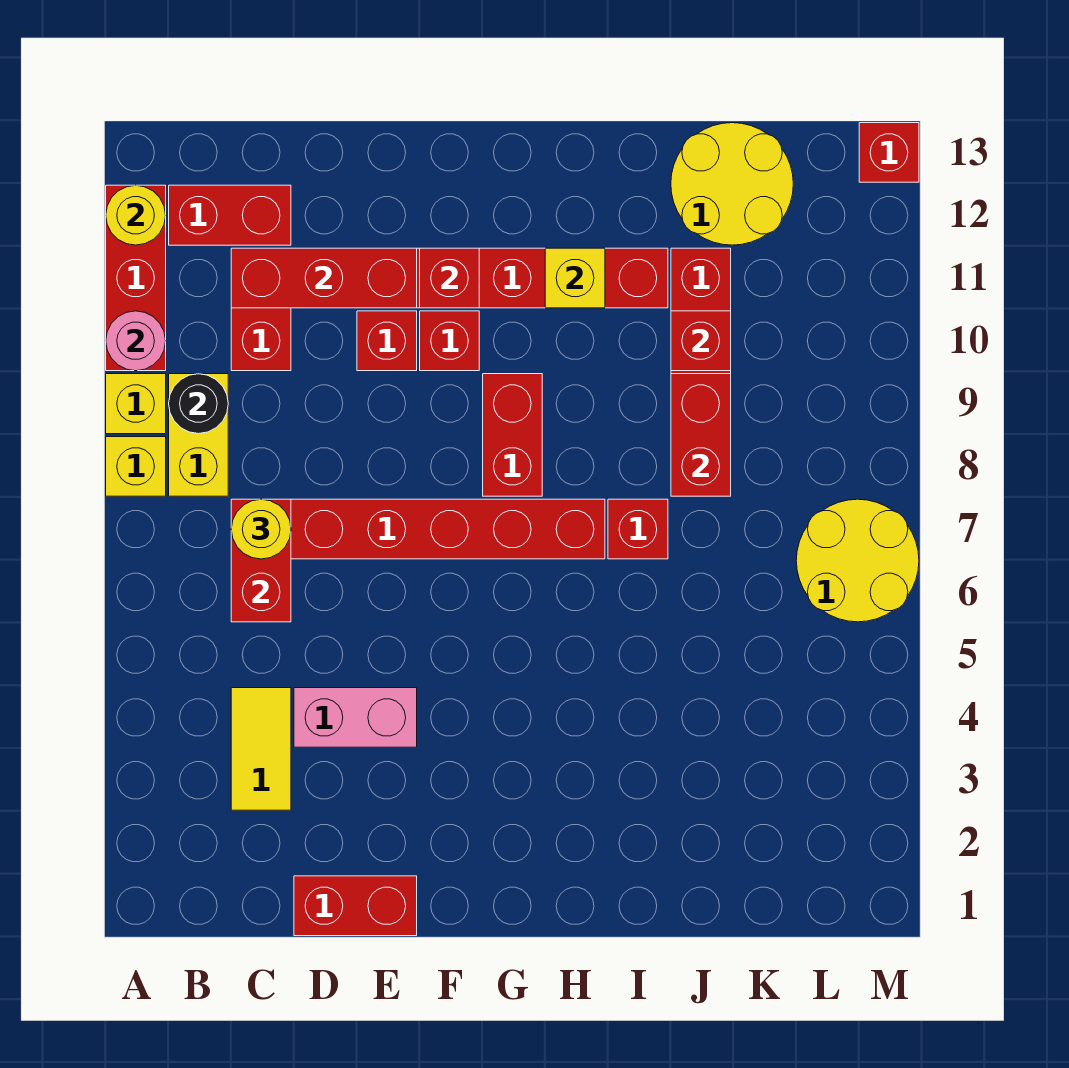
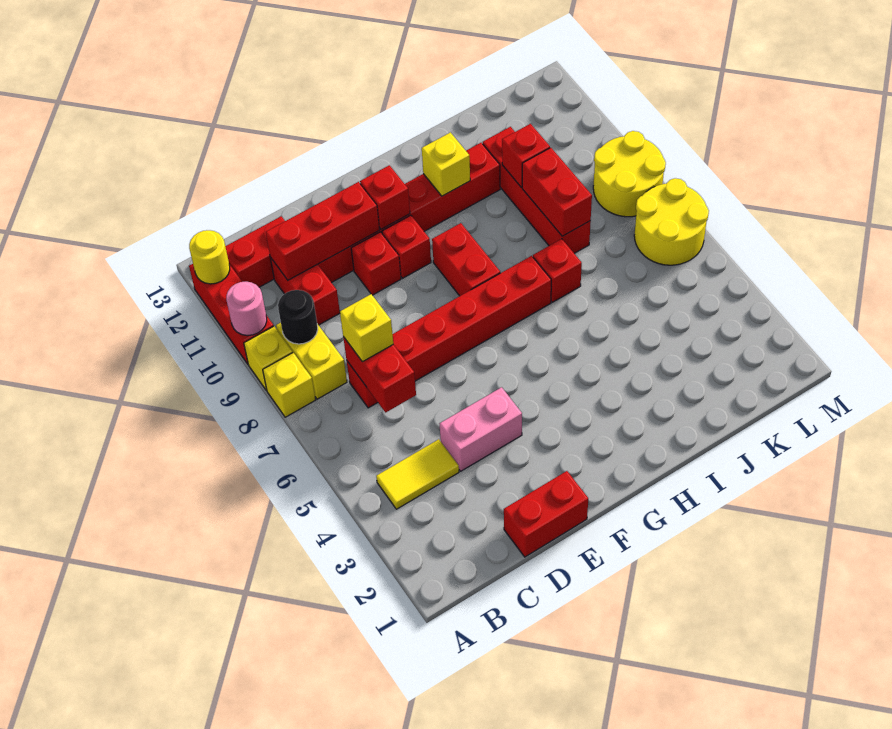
yellow 1x2 tile [231,688,291,810] -> yellow 1x2 tile turned to [376,439,459,509]
yellow 1x1 round brick [231,499,291,559] -> yellow 1x1 brick [340,294,393,362]
yellow 2x2 round brick [671,123,793,245] -> yellow 2x2 round brick moved to [593,131,666,217]
red 1x1 brick [859,123,919,182] -> none

